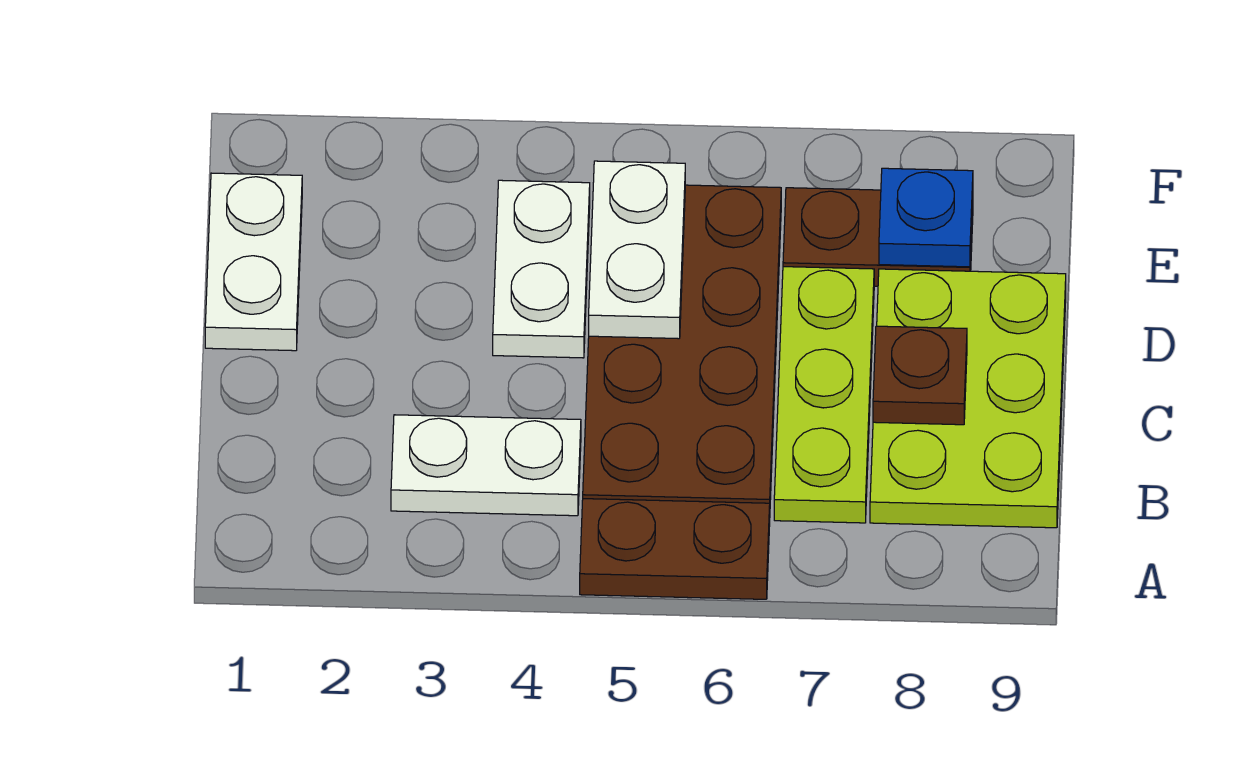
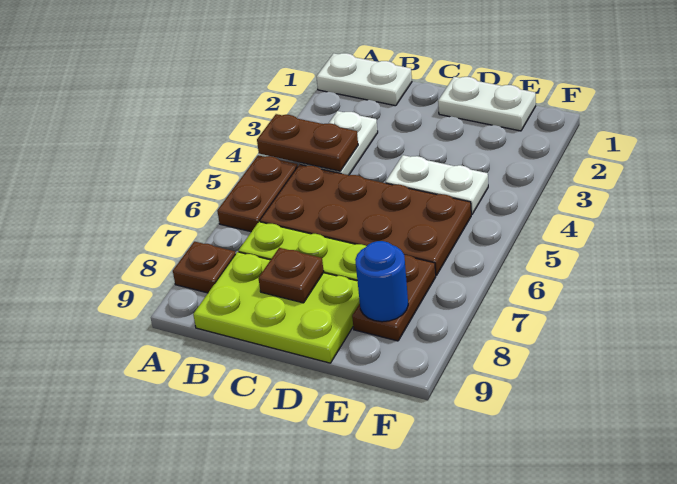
none -> brown 1x2 plate [257,114,358,171]
none -> brown 1x1 plate [173,242,236,293]
white 1x2 plate [589,161,685,339] -> white 1x2 plate moved to [316,53,412,106]
blue 1x1 plate [879,168,973,267] -> blue 1x1 round brick [355,241,408,322]

